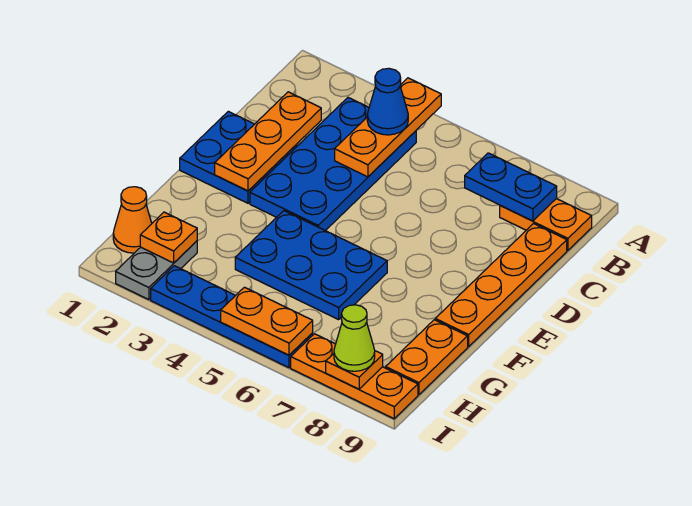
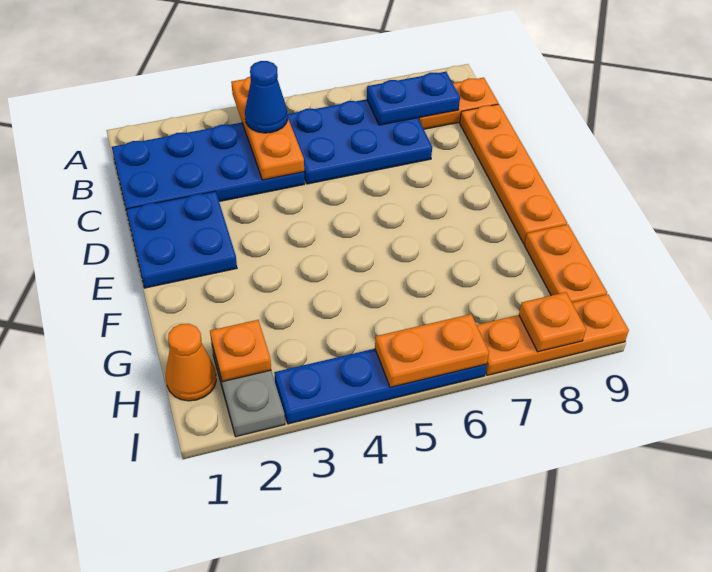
blue 2x4 plate [250,98,416,231] -> blue 2x4 plate turned to [112,123,305,212]
orange 1x3 plate [215,92,321,191] -> none
blue 2x3 plate [235,211,387,320] -> blue 2x3 plate moved to [287,99,432,184]
lime 1x1 cone [334,305,375,371] -> none

